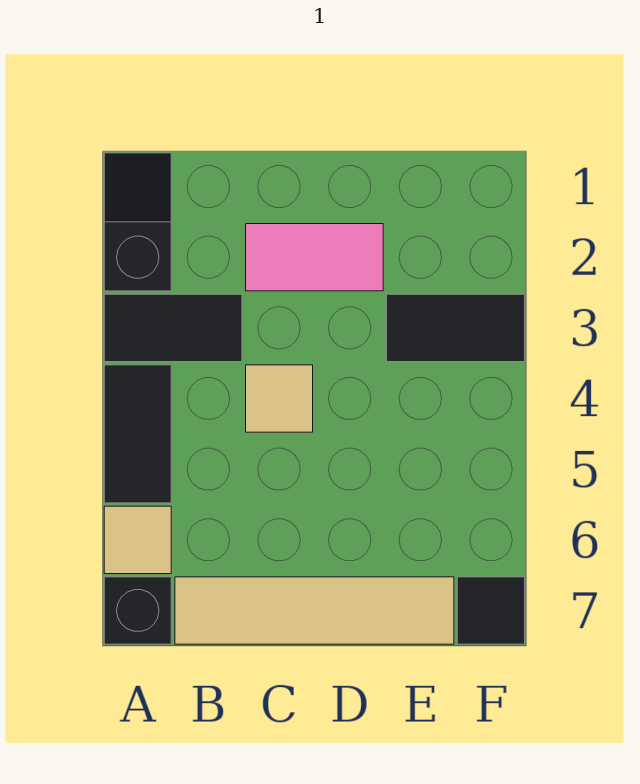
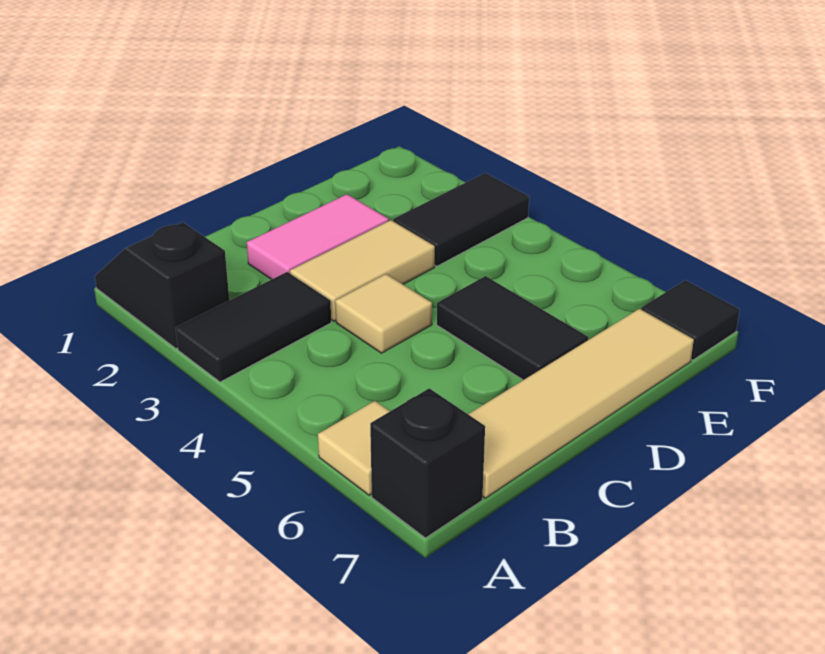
black 1x2 tile [104,365,171,503] -> black 1x2 tile moved to [437,276,588,380]
none -> tan 1x2 tile [290,220,435,321]

